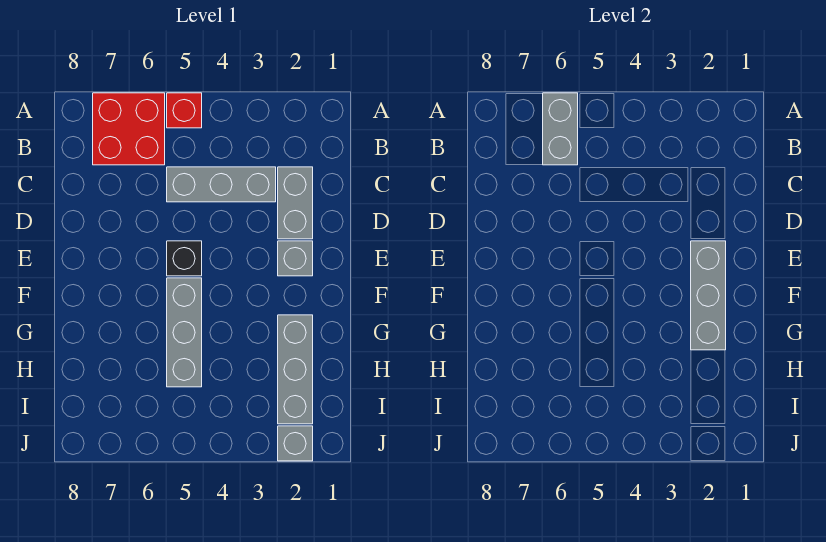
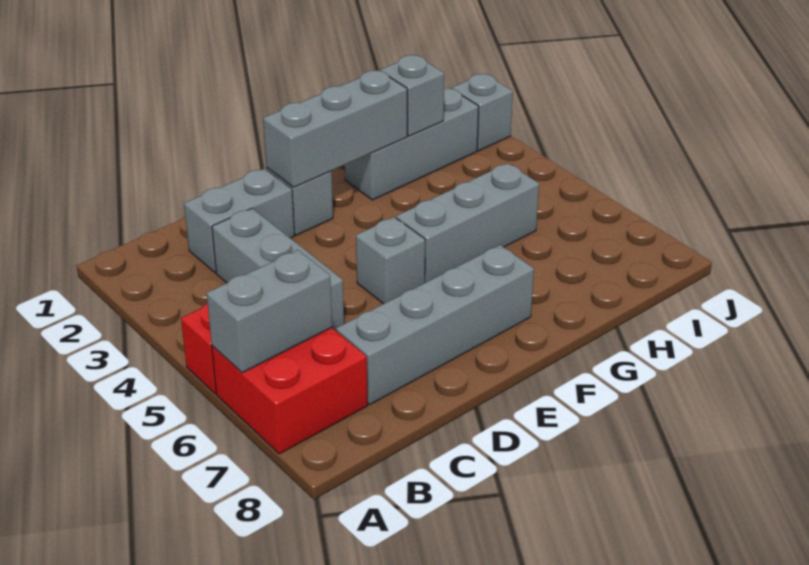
none -> grey 1x4 brick [336,245,534,405]
black 1x1 brick [167,241,202,276] -> grey 1x1 brick [356,217,425,304]
none -> grey 1x1 brick [380,55,444,136]

